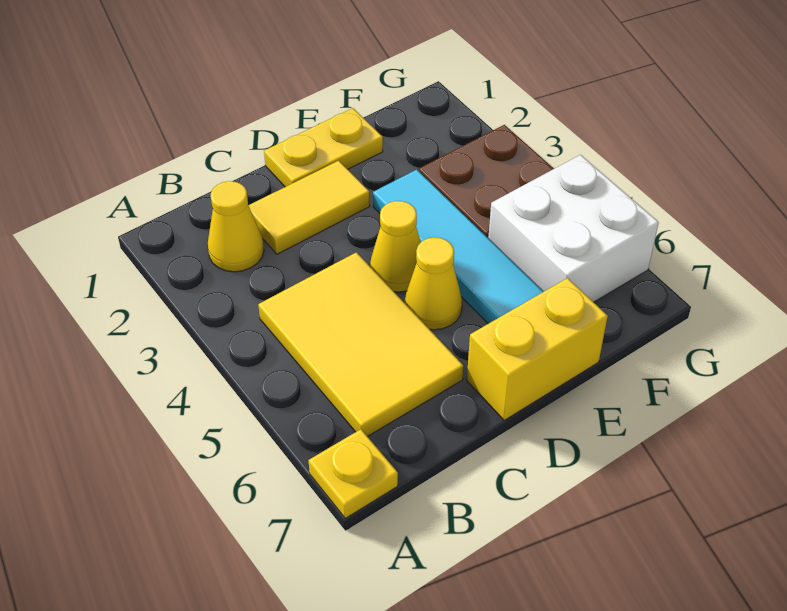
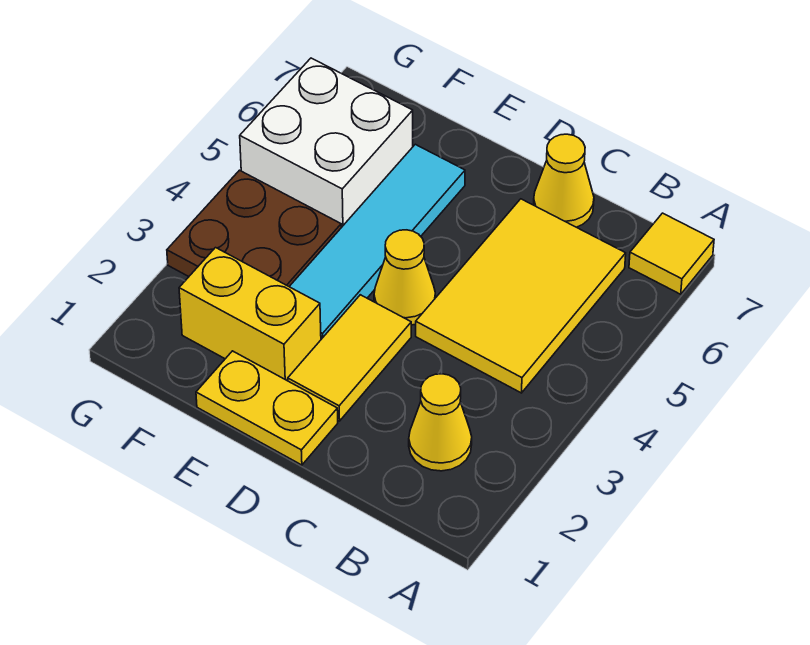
yellow 1x1 plate [309,429,398,518] -> yellow 1x1 tile [629,213,714,294]
yellow 1x2 tile [248,161,370,254] -> yellow 1x2 tile turned to [288,295,411,421]
yellow 1x1 cone [405,237,462,330] -> yellow 1x1 cone moved to [534,134,594,227]
yellow 1x2 brick [467,278,608,420] -> yellow 1x2 brick moved to [179,248,321,381]

